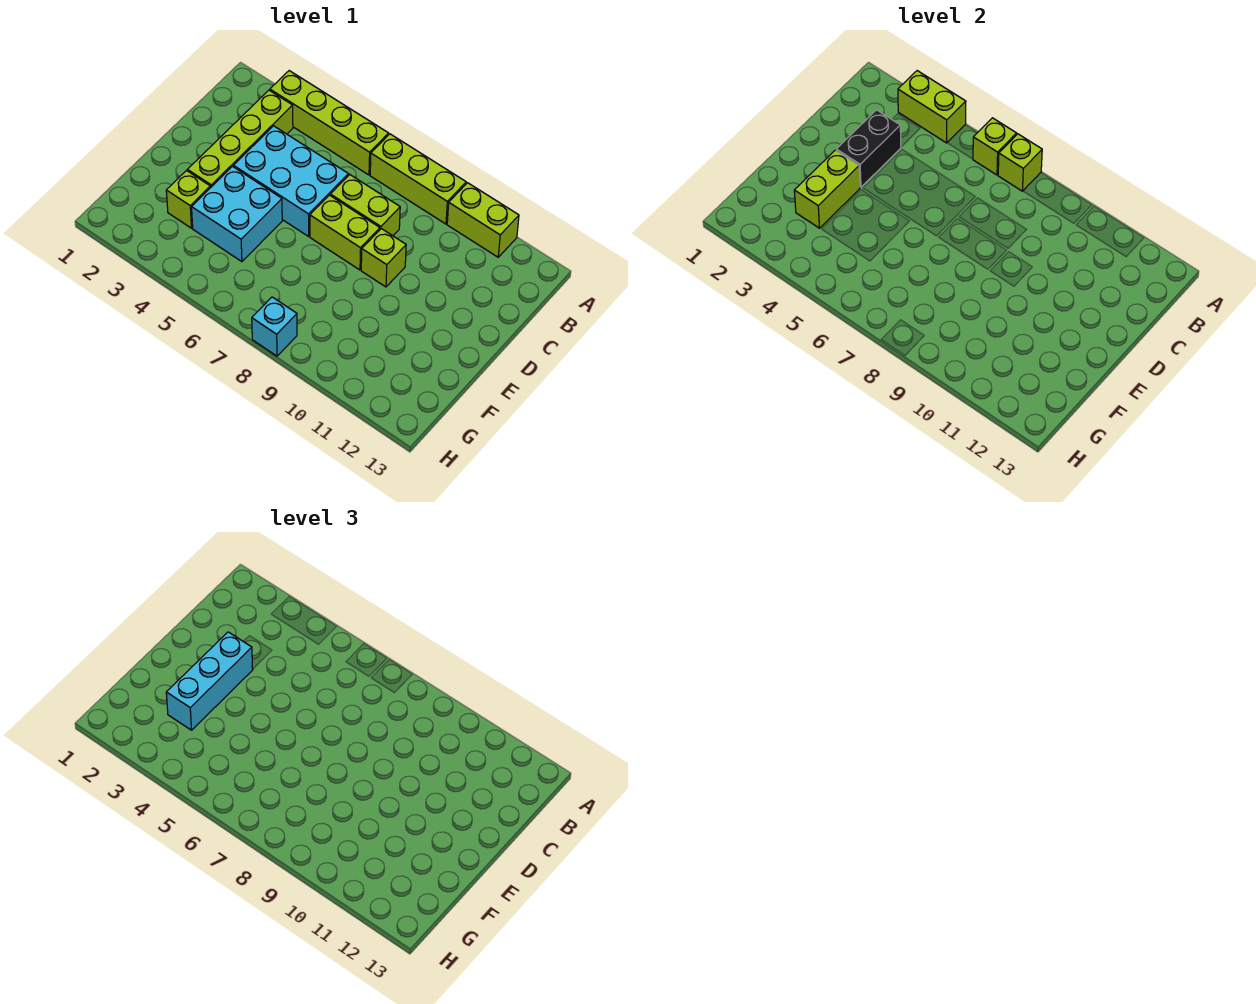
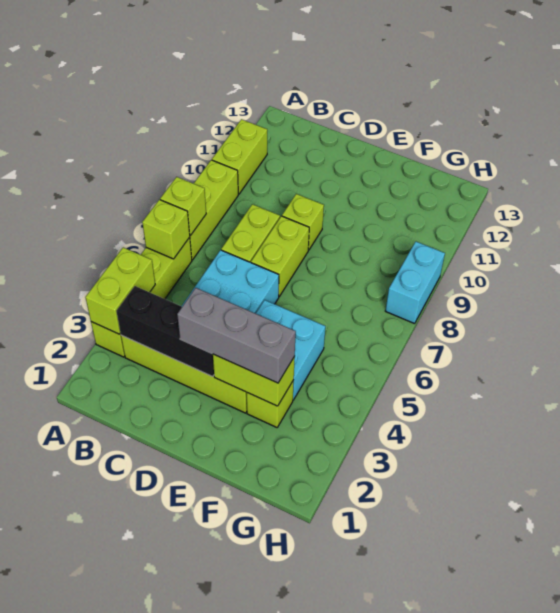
black 1x2 brick [836,110,901,187] -> black 1x3 brick [117,286,214,377]
cyan 1x3 brick [166,632,253,730] -> grey 1x3 brick [177,288,296,383]
cyan 1x1 brick [252,297,297,356] -> cyan 1x2 brick [386,242,445,324]

